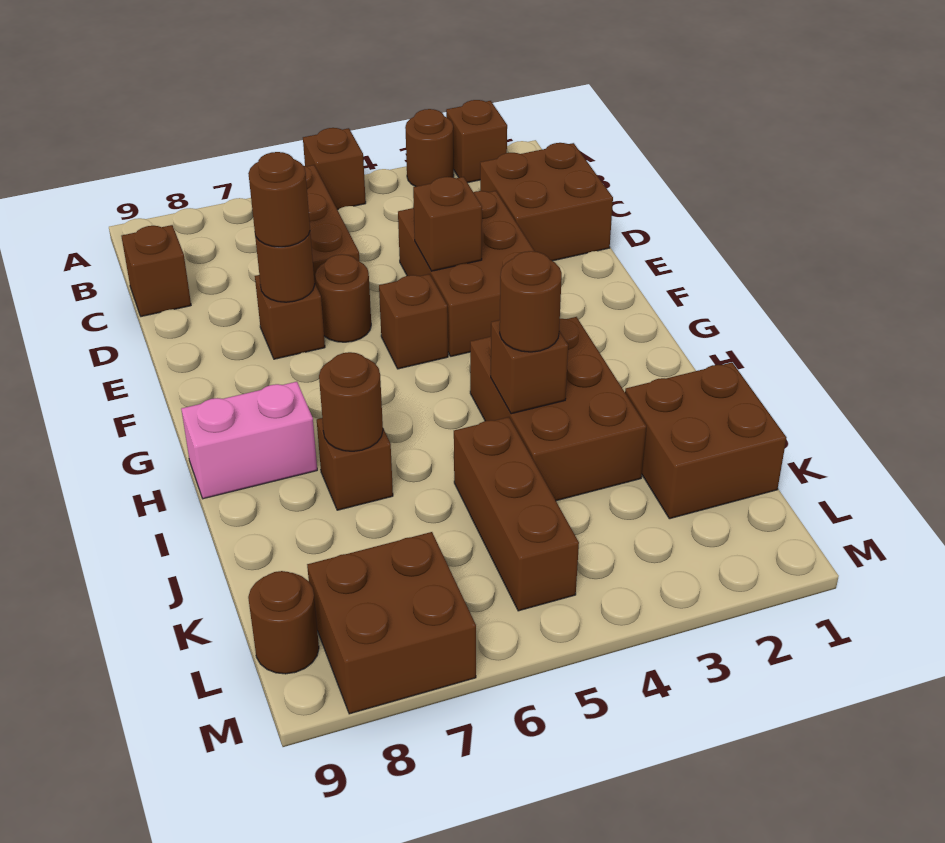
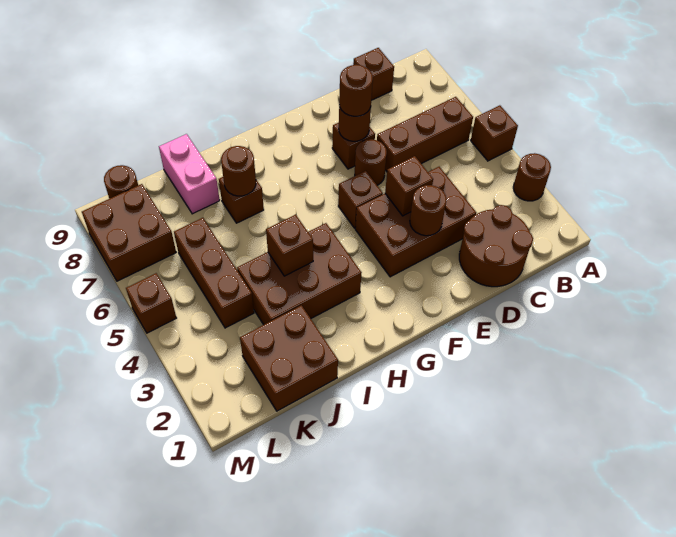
brown 1x1 brick [446,100,507,183] -> brown 1x1 brick moved to [126,273,176,333]
brown 2x2 brick [480,143,613,261] -> brown 2x2 round brick [459,205,533,287]
pink 1x2 brick [181,382,317,499] -> pink 1x2 brick moved to [159,134,220,214]
brown 1x1 round brick [500,251,562,352] -> brown 1x1 round brick moved to [410,185,447,236]
brown 1x3 brick [454,417,579,611] -> brown 1x3 brick turned to [174,218,254,328]

